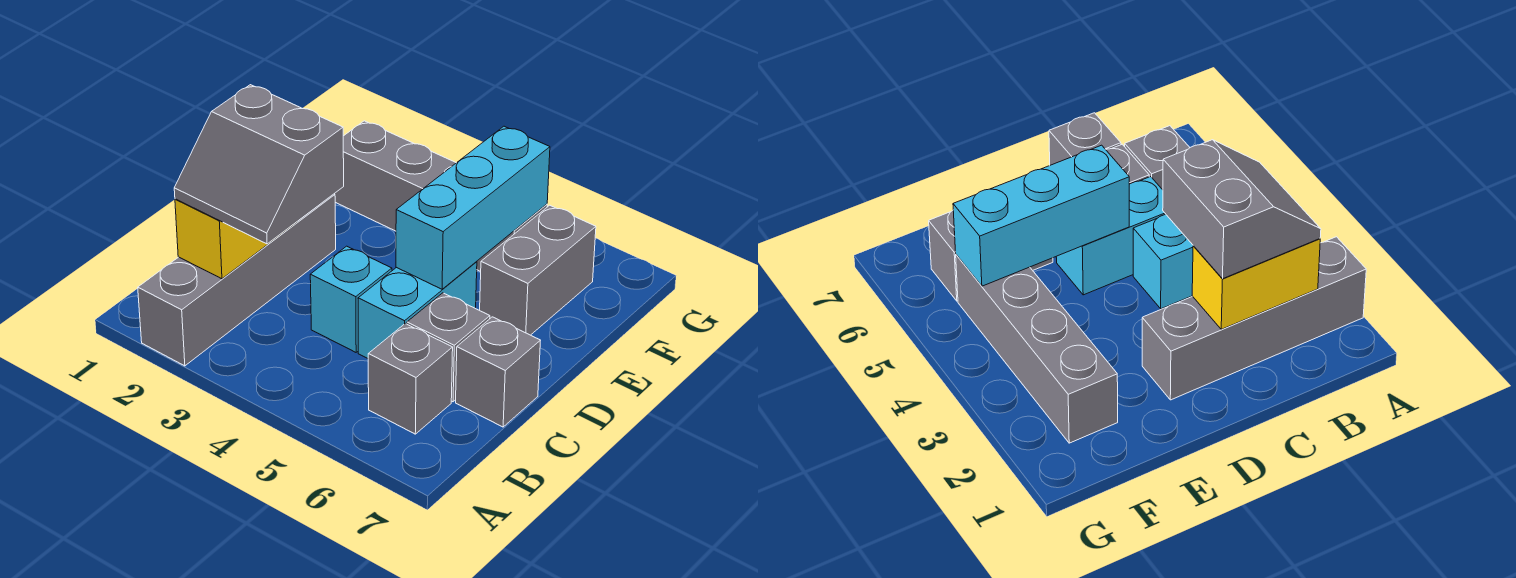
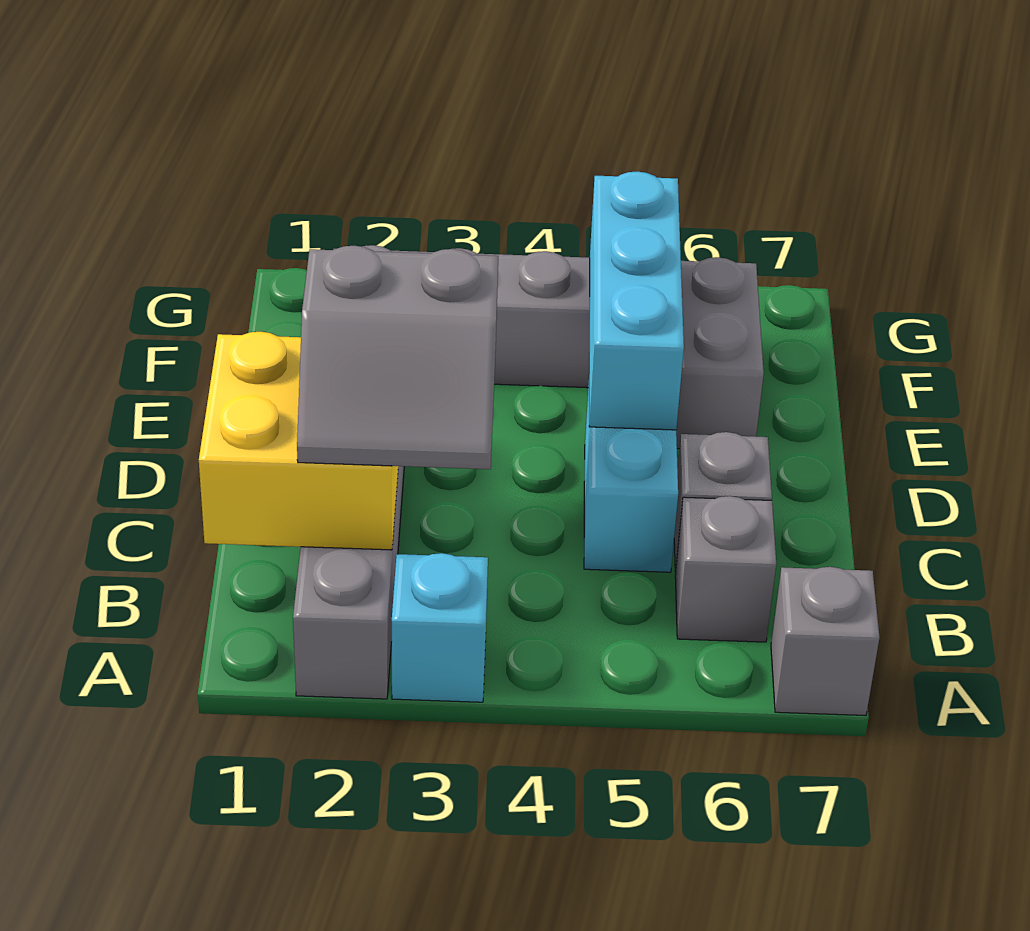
yellow 1x2 brick [175,199,298,279] -> yellow 2x2 brick [199,332,398,550]
cyan 1x1 brick [310,246,392,352] -> cyan 1x1 brick moved to [392,553,488,702]
grey 1x1 brick [456,317,541,427] -> grey 1x1 brick moved to [771,567,880,715]

